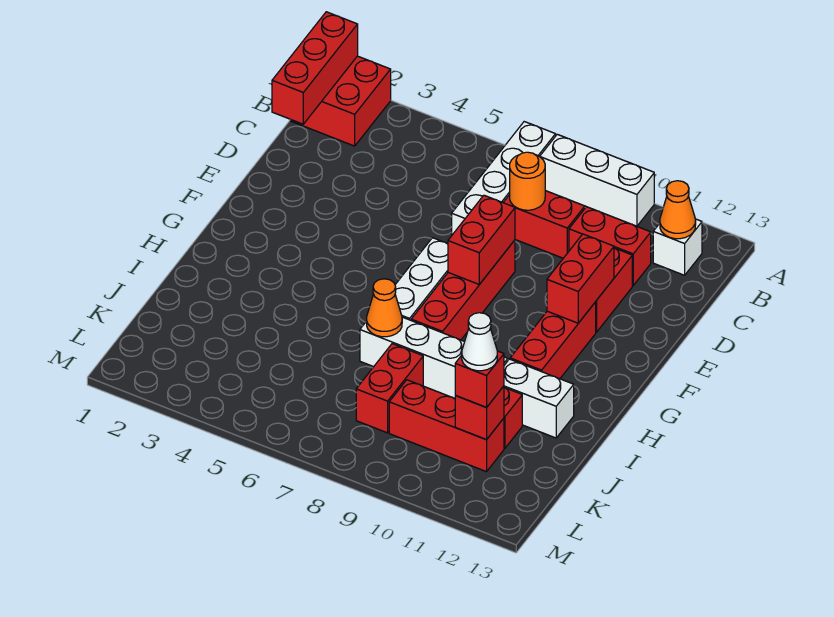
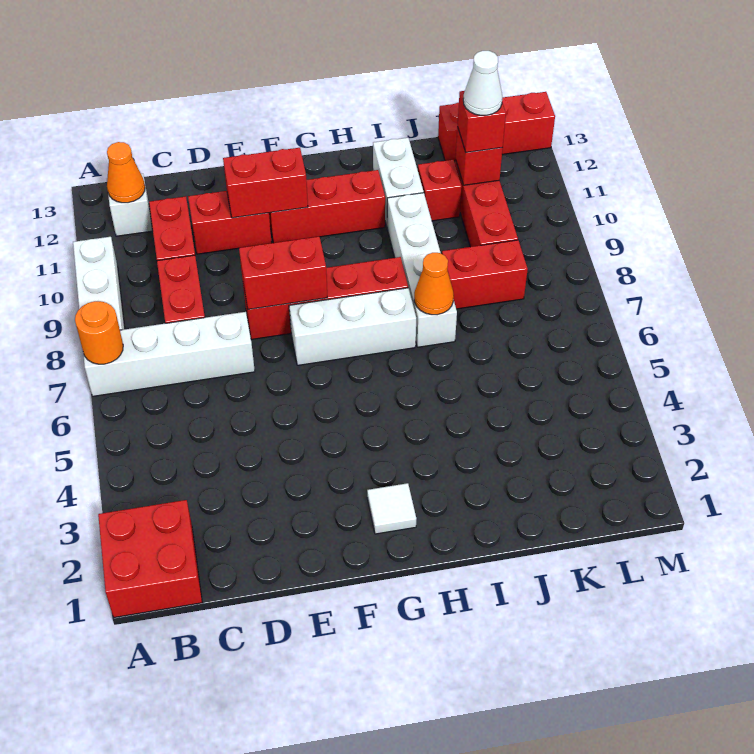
red 1x3 brick [272,12,358,124] -> red 1x3 brick moved to [438,92,555,161]
orange 1x1 round brick [510,152,545,210] -> orange 1x1 round brick moved to [75,301,123,364]
none -> white 1x1 tile [367,483,416,534]

